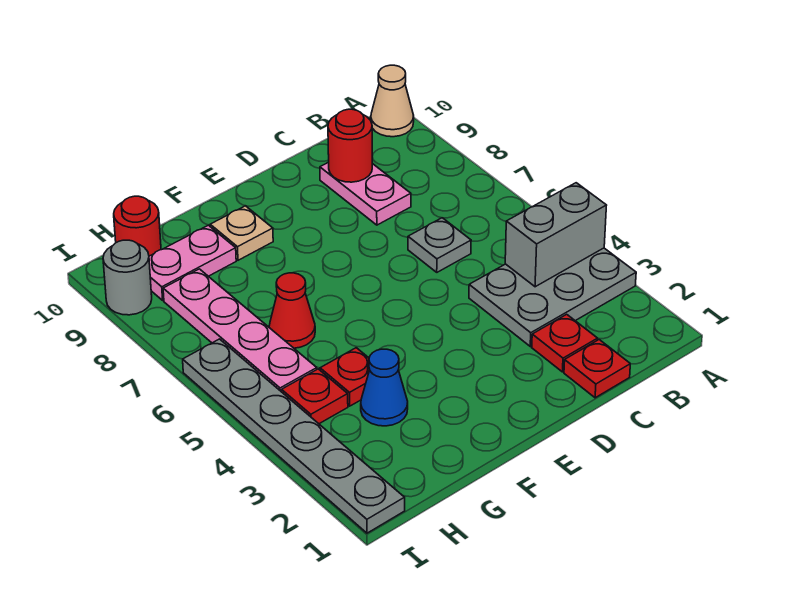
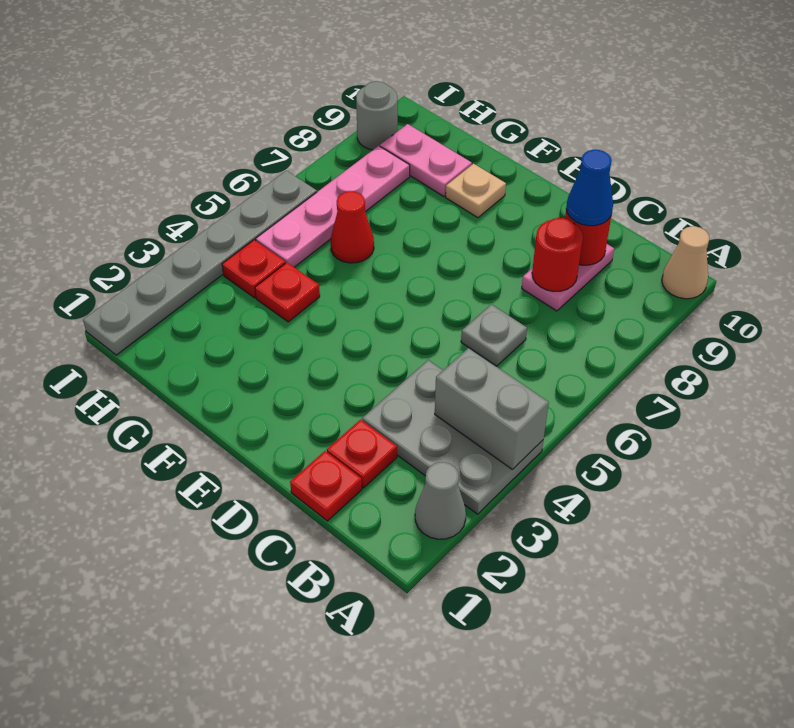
none -> grey 1x1 cone [415,462,466,539]
blue 1x1 cone [361,349,408,426] -> blue 1x1 cone moved to [566,150,613,226]
red 1x1 round brick [114,196,161,256] -> red 1x1 round brick moved to [532,218,583,291]

